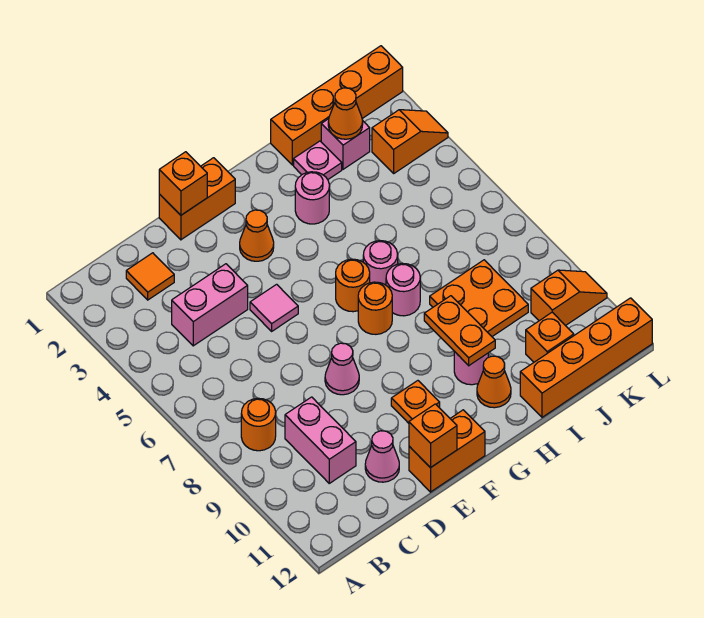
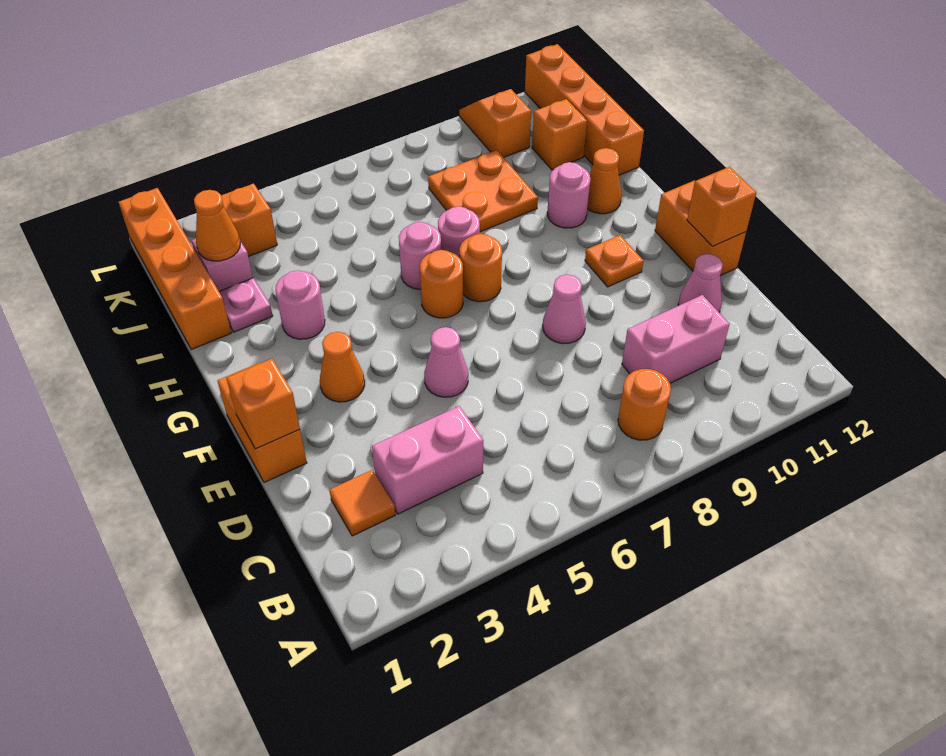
pink 1x2 brick [172,264,248,346] -> pink 1x2 brick turned to [372,406,483,514]
pink 1x1 tile [250,284,298,331] -> pink 1x1 cone [424,327,468,397]
orange 1x2 plate [424,296,495,366] -> none

